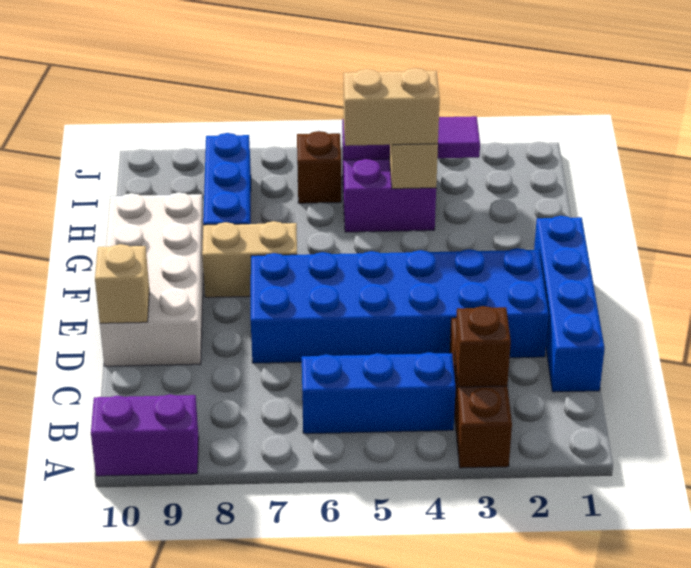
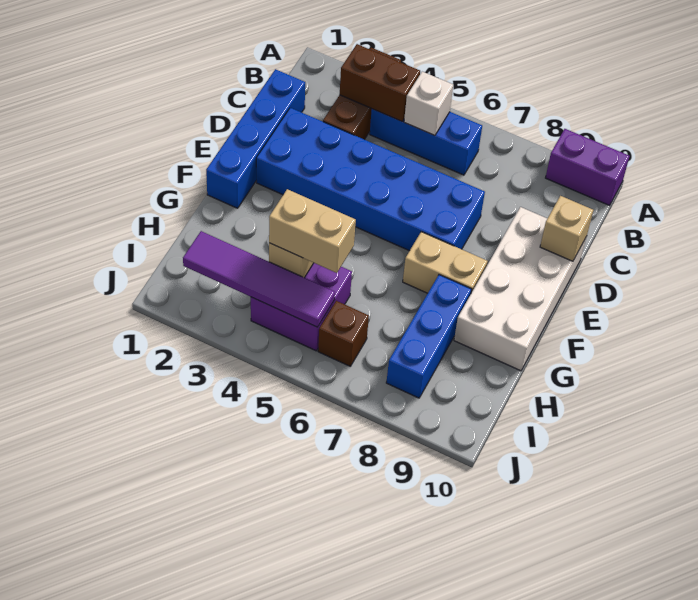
brown 1x1 brick [455,306,511,387] -> brown 1x2 brick [340,44,420,121]
none -> white 1x1 brick [404,72,453,135]
purple 1x3 tile [342,116,480,160] -> purple 1x4 tile [183,231,335,327]

